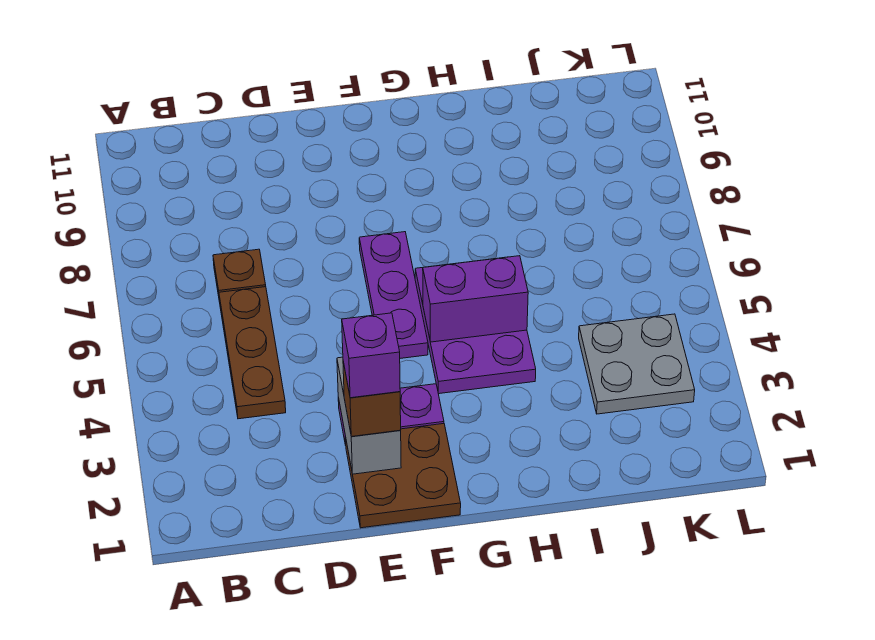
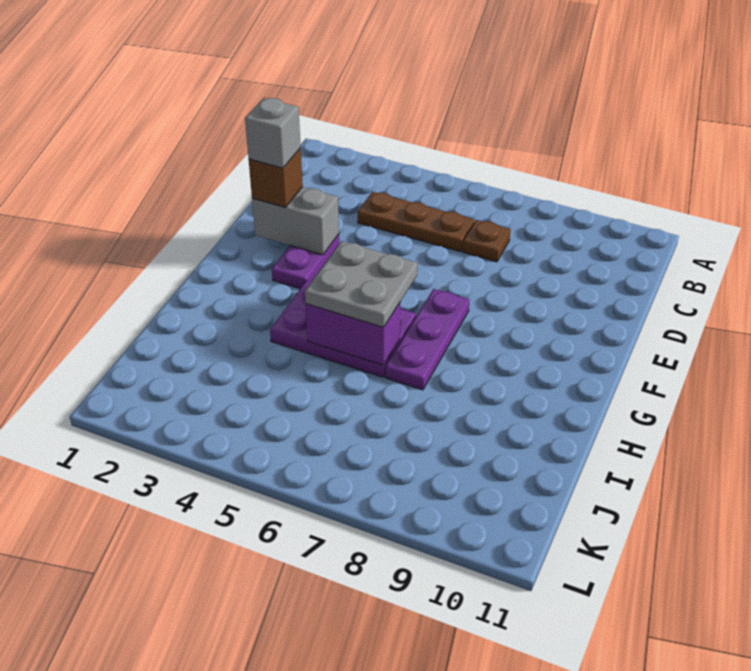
brown 2x2 plate [345,424,461,528] -> none
purple 1x1 brick [342,313,400,398] -> grey 1x1 brick [245,98,301,168]
purple 1x3 plate [359,232,428,358] -> purple 1x3 plate turned to [385,289,469,390]
purple 1x2 brick [423,256,528,342] -> purple 1x2 brick turned to [306,303,400,365]
grey 2x2 plate [579,314,695,414] -> grey 2x2 plate moved to [305,241,418,327]

